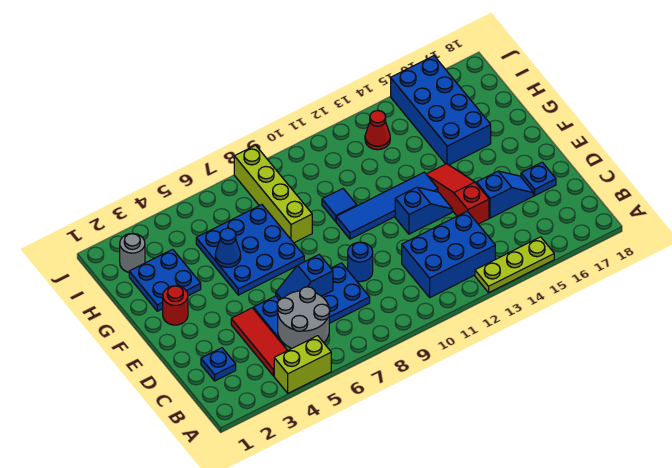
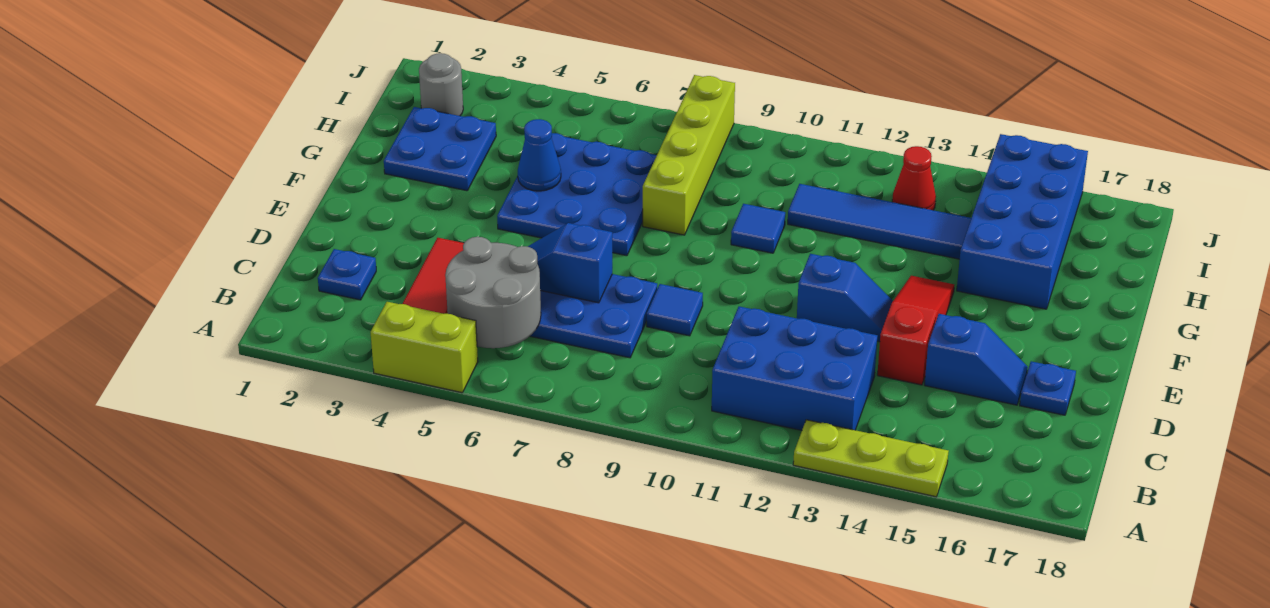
blue 1x1 round brick [348,242,373,282] -> blue 1x1 tile [647,284,703,336]
red 1x1 round brick [163,286,188,325] -> none
blue 1x4 tile [336,172,438,239] -> blue 1x4 tile moved to [788,184,971,259]

